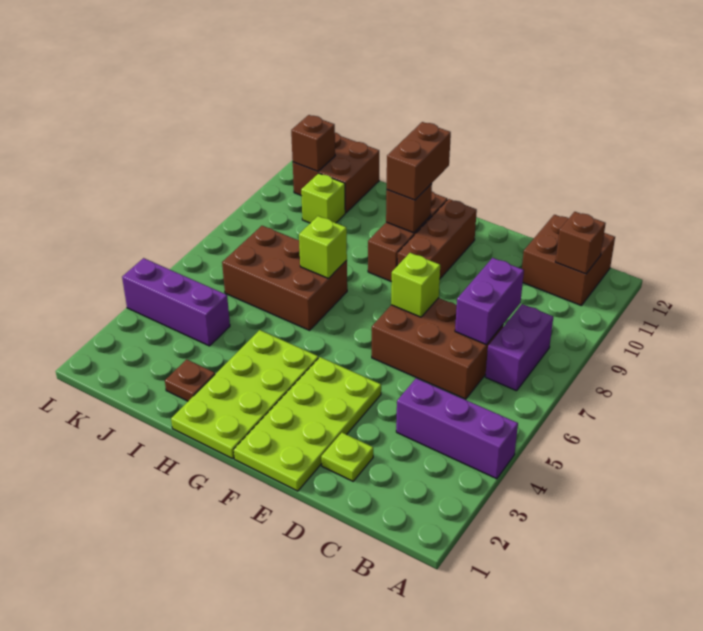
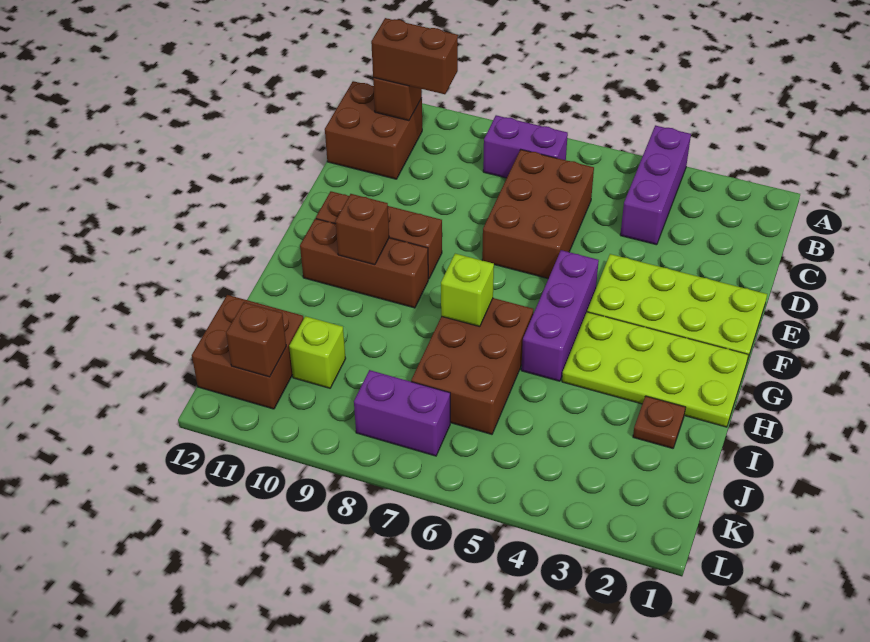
purple 1x2 brick [455,258,524,345] -> purple 1x2 brick moved to [354,370,450,456]
lime 1x1 plate [321,433,373,481] -> none
lime 1x1 brick [391,253,440,317] -> none
brown 1x2 brick [387,122,451,200] -> brown 1x2 brick moved to [371,18,458,94]
purple 1x3 brick [122,258,230,346] -> purple 1x3 brick moved to [521,250,599,381]

